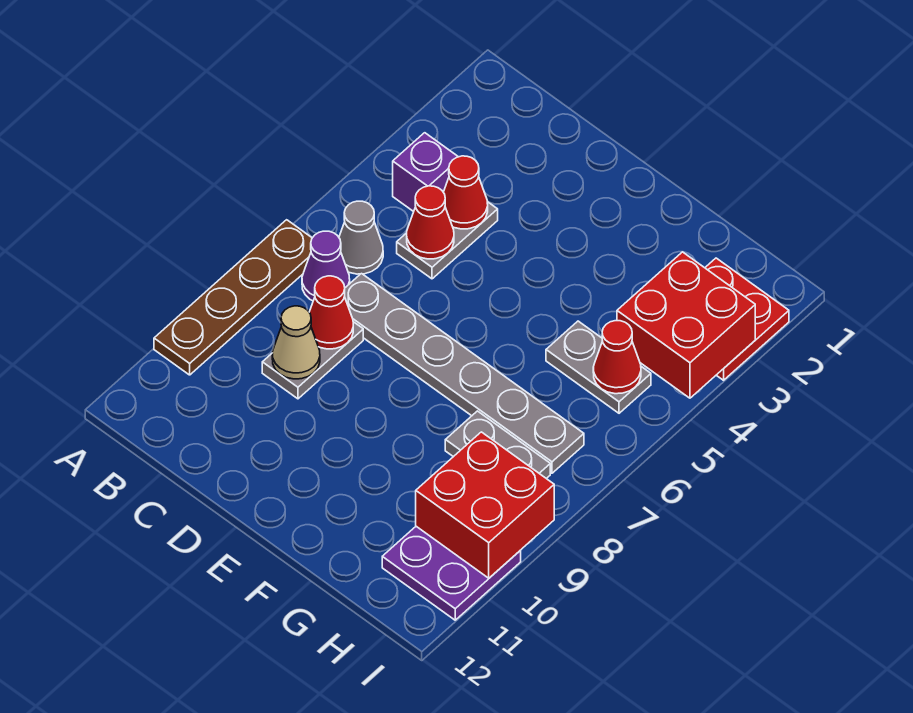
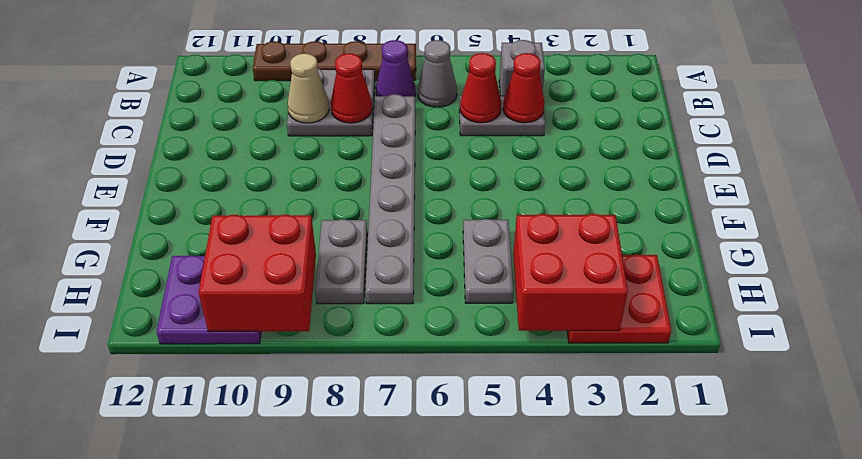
purple 1x1 brick [393,133,458,212] -> grey 1x1 brick [499,40,545,96]
grey 1x2 plate [262,322,363,399] -> grey 2x2 plate [287,68,375,136]
red 1x1 cone [593,321,641,394] -> none

